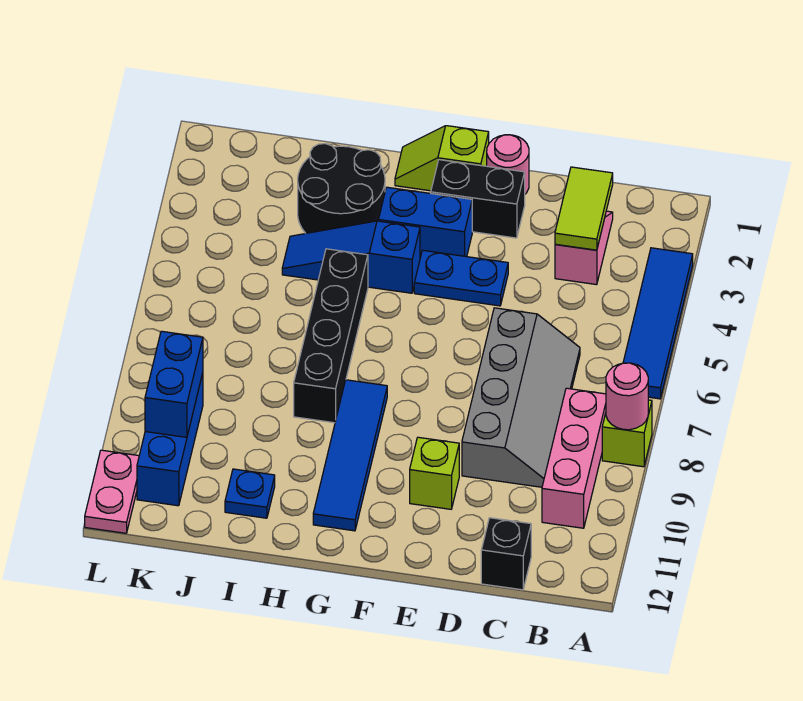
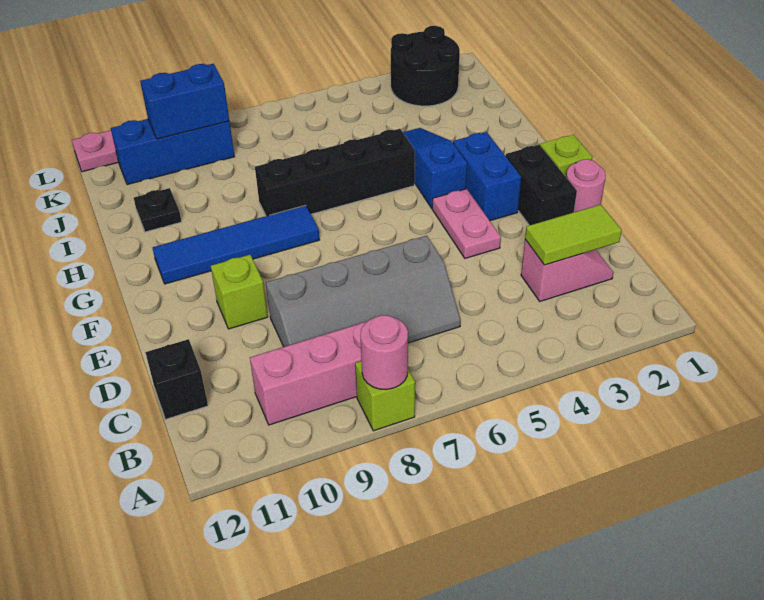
blue 1x4 tile [623,248,693,399] -> none
blue 1x2 plate [414,250,508,306] -> pink 1x2 plate [432,189,501,258]
black 2x2 round brick [298,144,385,233] -> black 2x2 round brick moved to [391,26,460,106]
blue 1x1 plate [225,469,275,518] -> black 1x1 plate [134,188,182,232]

